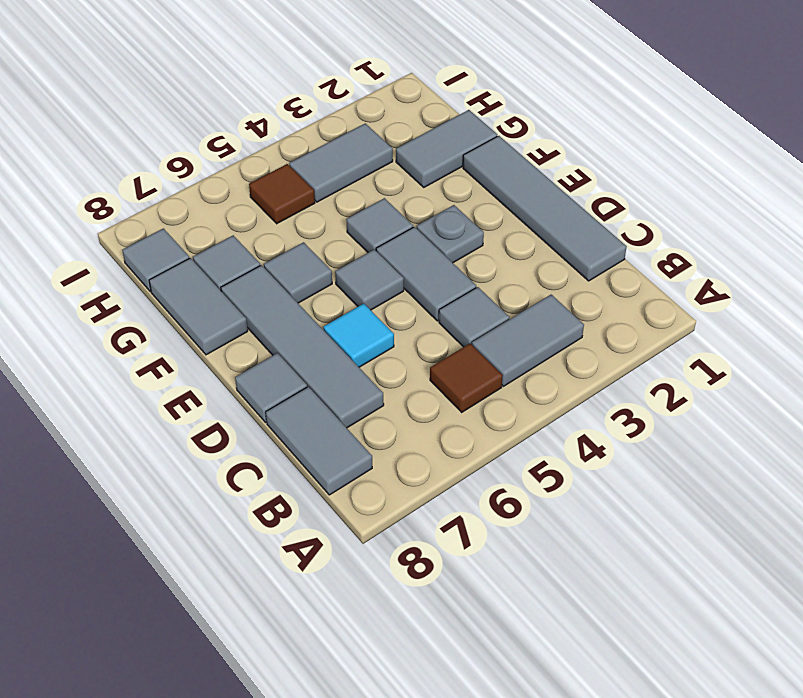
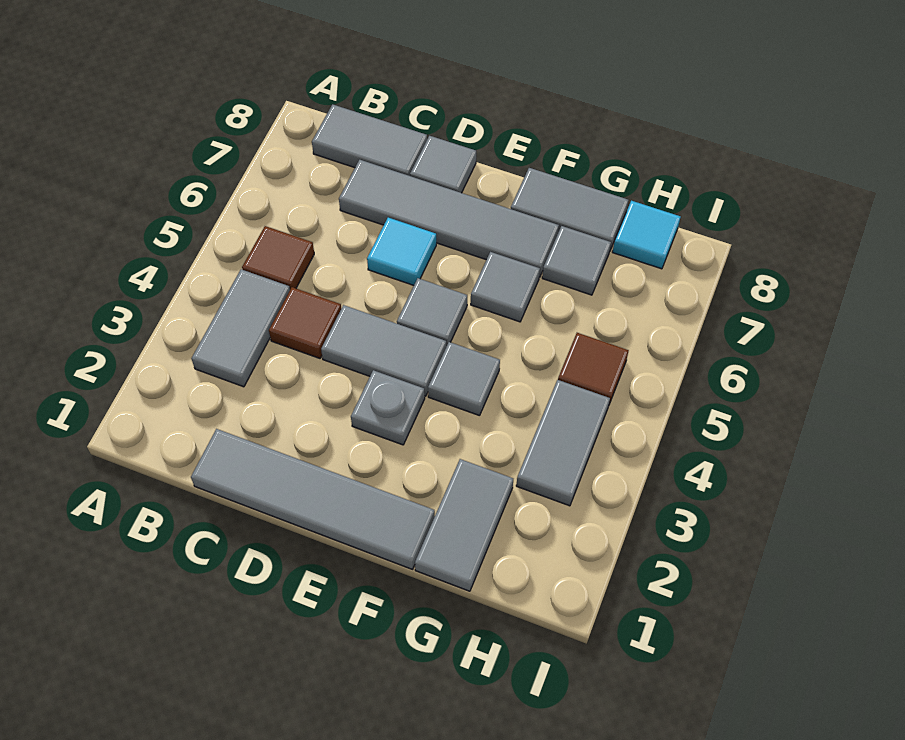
grey 1x1 tile [439,287,510,347] -> brown 1x1 tile [269,287,341,358]
grey 1x1 tile [122,228,190,292] -> cyan 1x1 tile [613,201,680,269]

